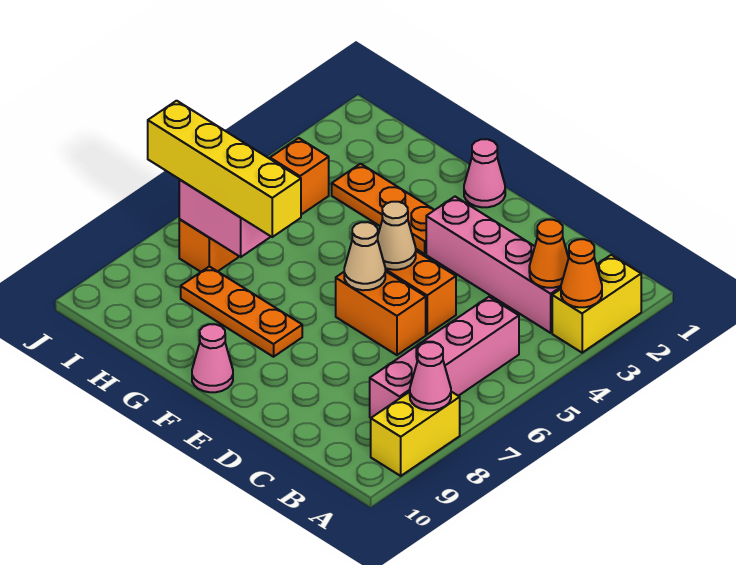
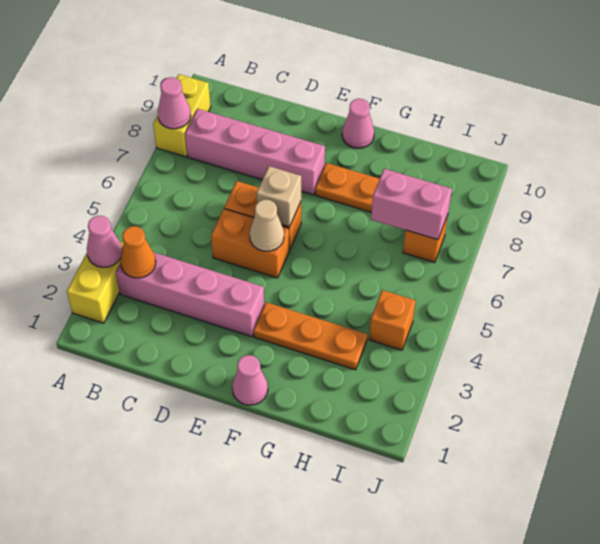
orange 1x1 cone [561,239,602,307] -> pink 1x1 cone [87,216,122,267]
pink 1x4 brick [370,297,519,418] -> pink 1x4 brick turned to [185,109,325,195]
tan 1x1 cone [344,222,385,290] -> tan 1x1 brick [257,166,301,227]
yellow 1x4 brick [148,101,301,237] -> none

